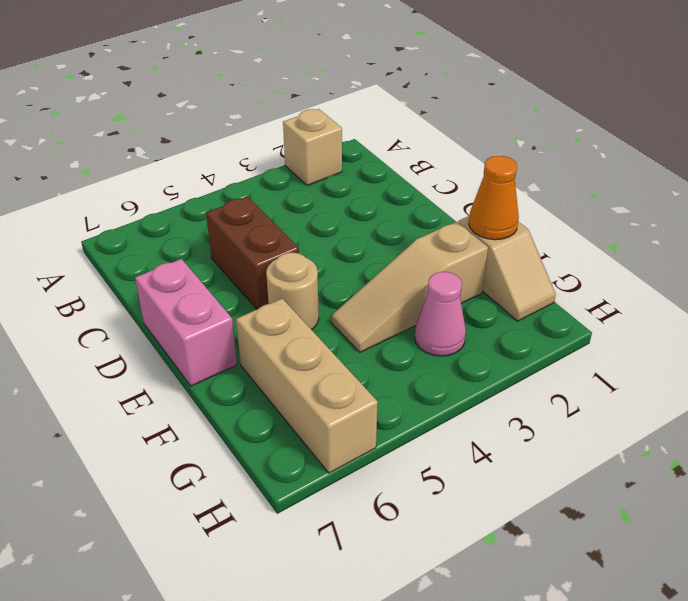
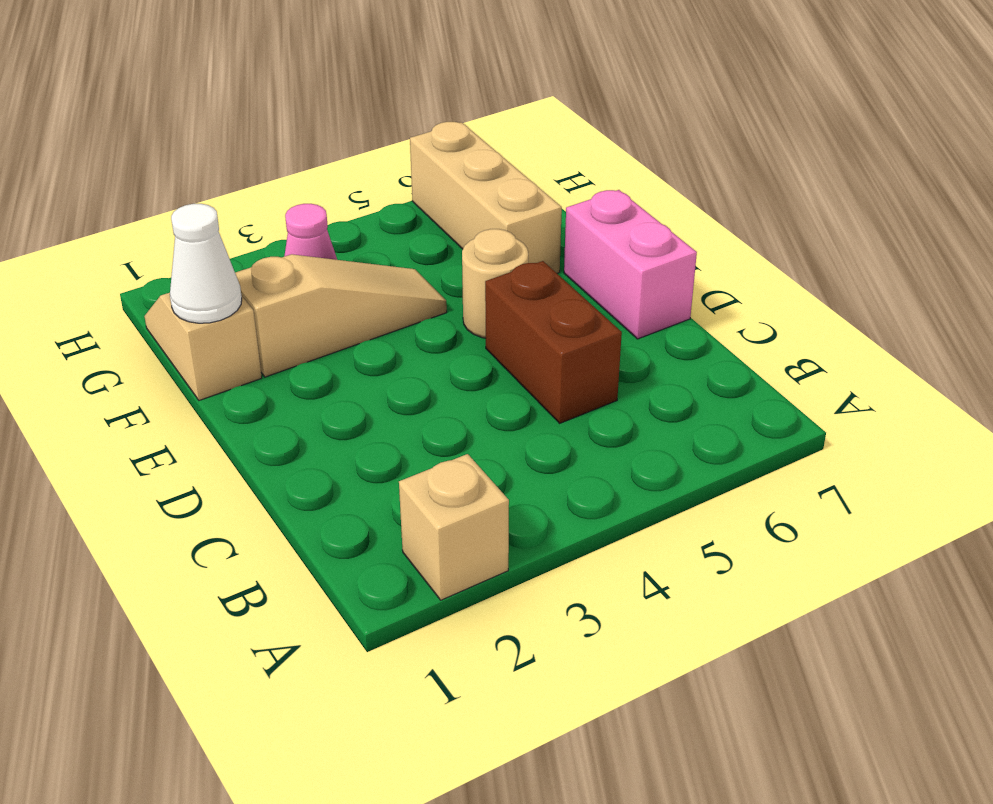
orange 1x1 cone [469,156,519,240] -> white 1x1 cone [170,204,242,323]

